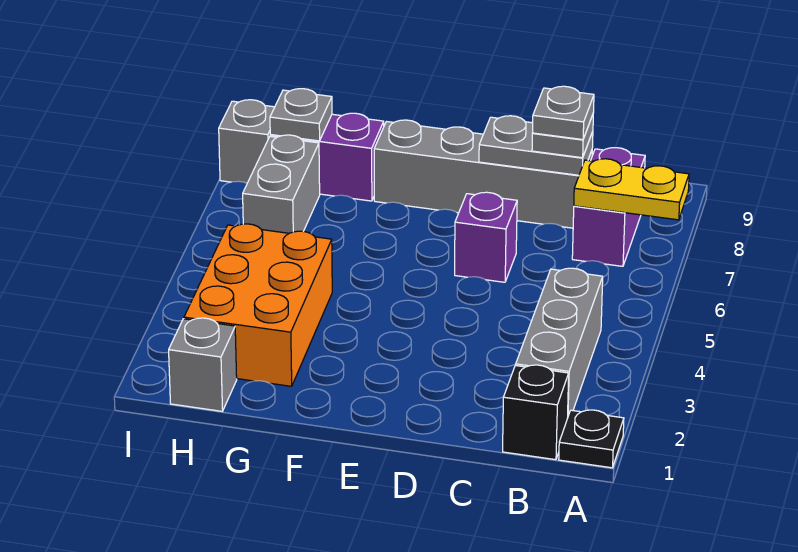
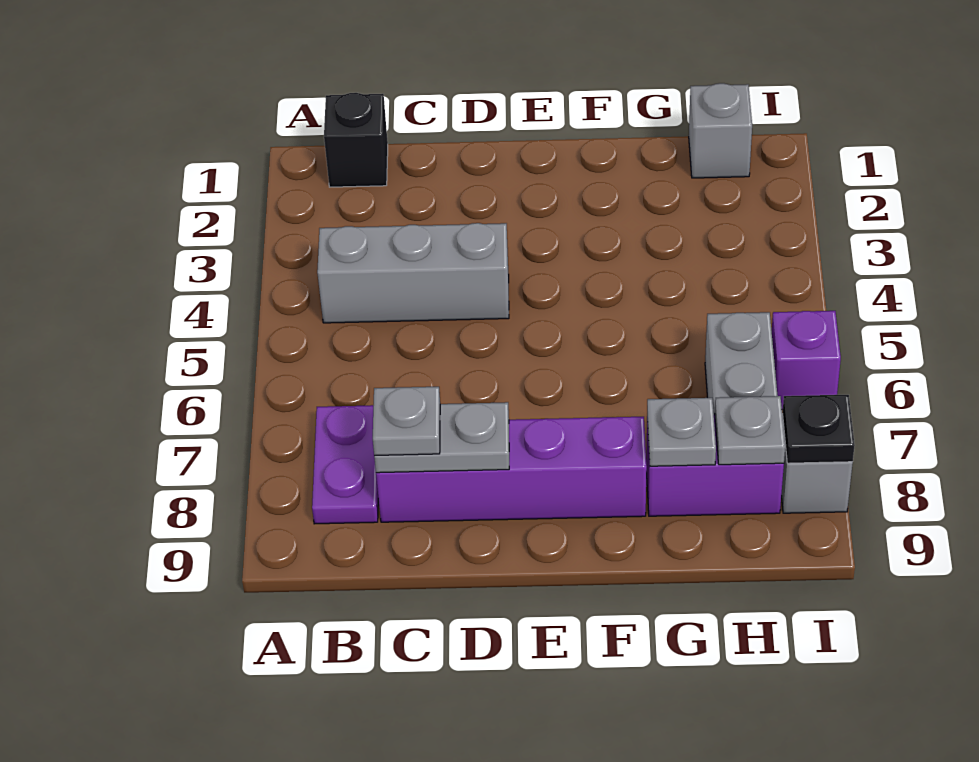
black 1x1 plate [559,410,624,468] -> black 1x1 plate moved to [782,395,855,463]
yellow 1x2 plate [574,159,689,220] -> none
grey 1x3 brick [516,268,603,416] -> grey 1x3 brick turned to [317,223,509,323]
purple 1x2 brick [572,148,645,266] -> purple 1x2 plate [312,405,378,524]
grey 1x4 brick [374,120,592,228] -> purple 1x4 brick [376,417,647,522]
grey 1x1 plate [533,86,594,140] -> grey 1x1 plate moved to [647,398,716,466]
purple 1x1 brick [455,192,517,282] -> purple 1x1 brick moved to [772,311,841,410]
orange 2x3 brick [184,224,332,386] -> none

